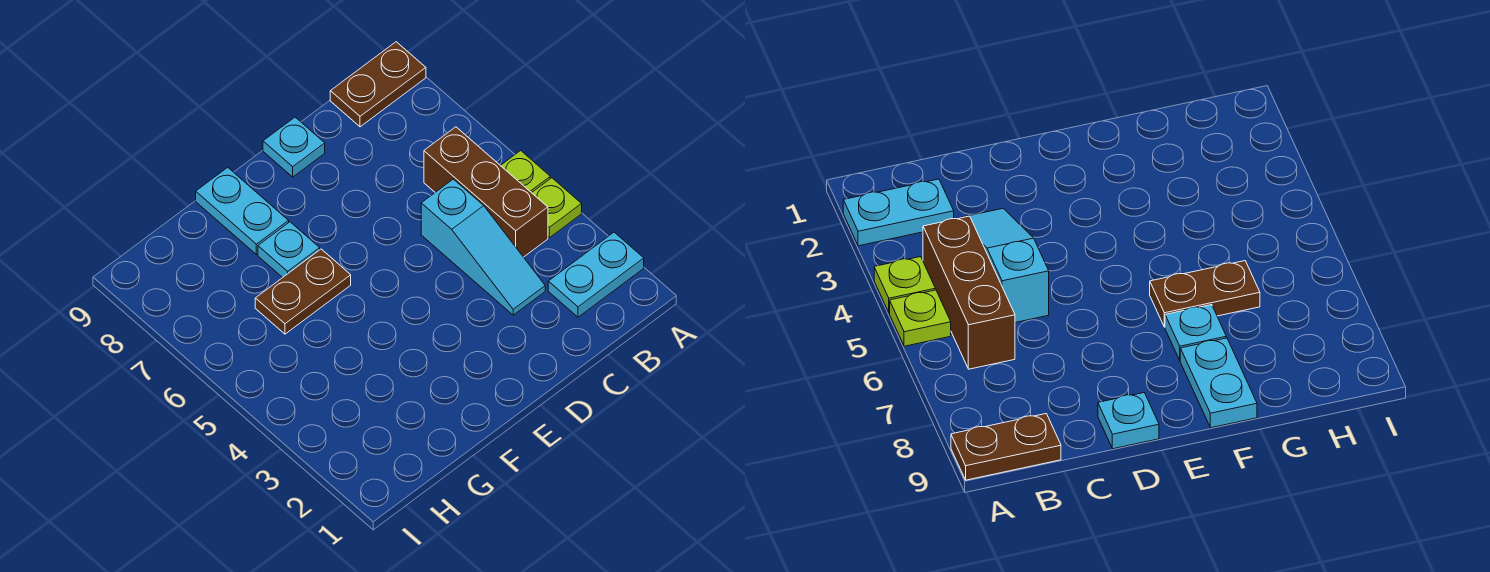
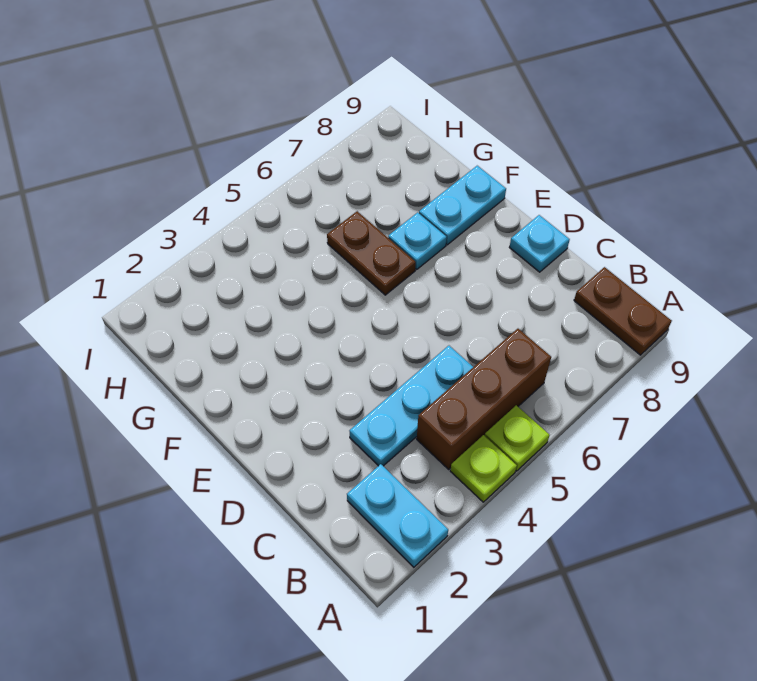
cyan 1x3 slope [421,179,545,315] -> cyan 1x3 plate [350,346,473,466]

